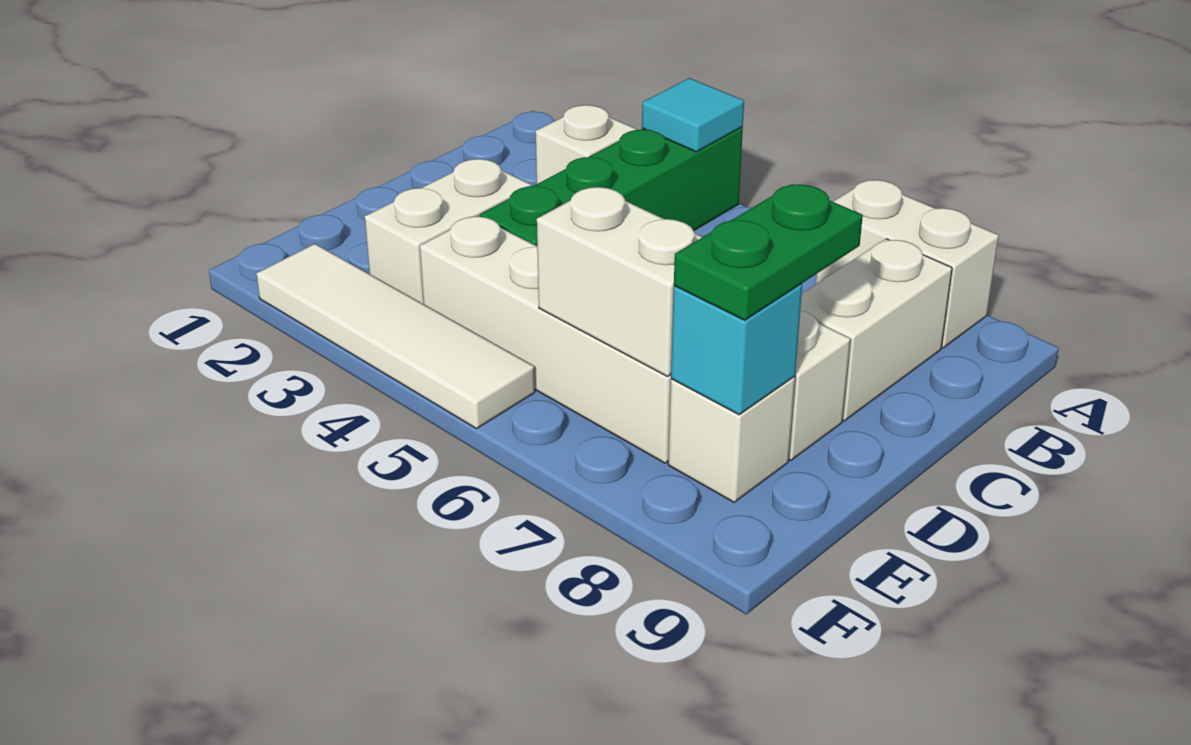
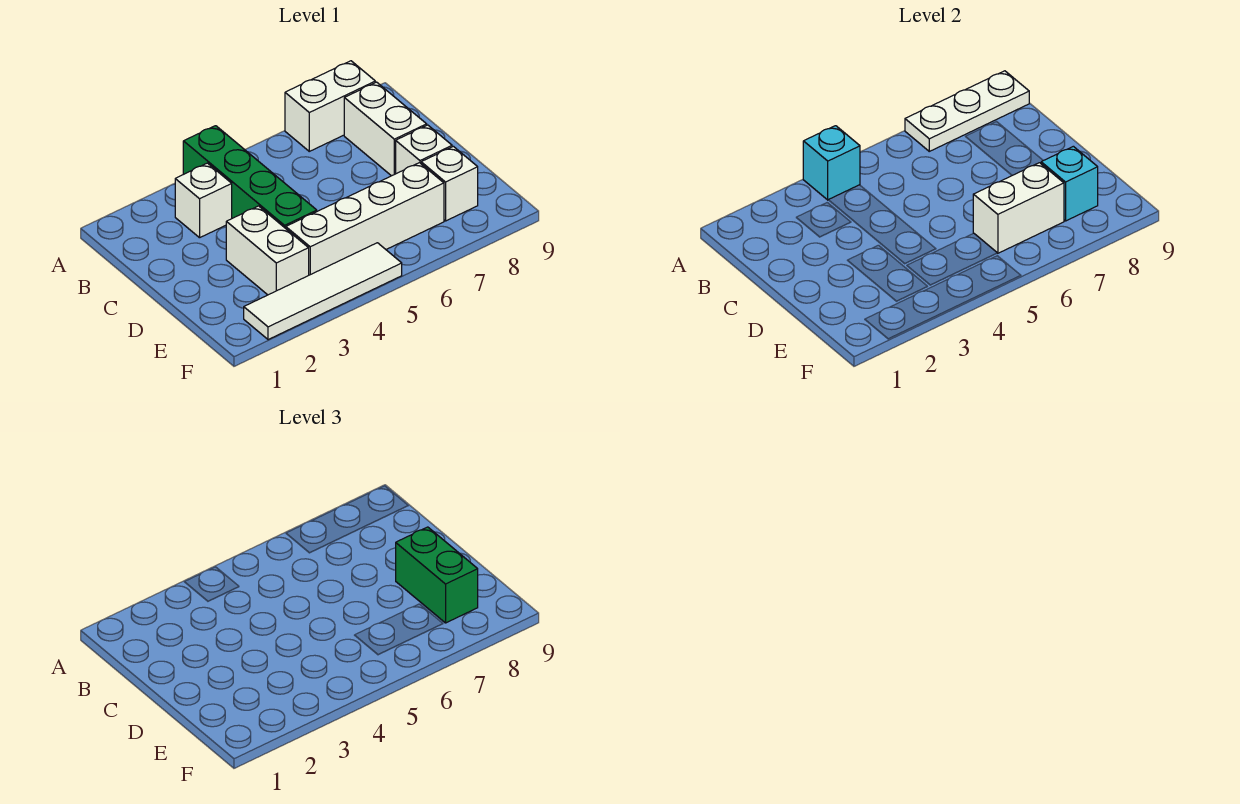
cyan 1x1 tile [642,78,744,152] -> cyan 1x1 brick [803,126,860,200]
none -> white 1x3 plate [905,71,1029,151]
green 1x2 plate [674,184,863,320] -> green 1x2 brick [396,527,478,623]

